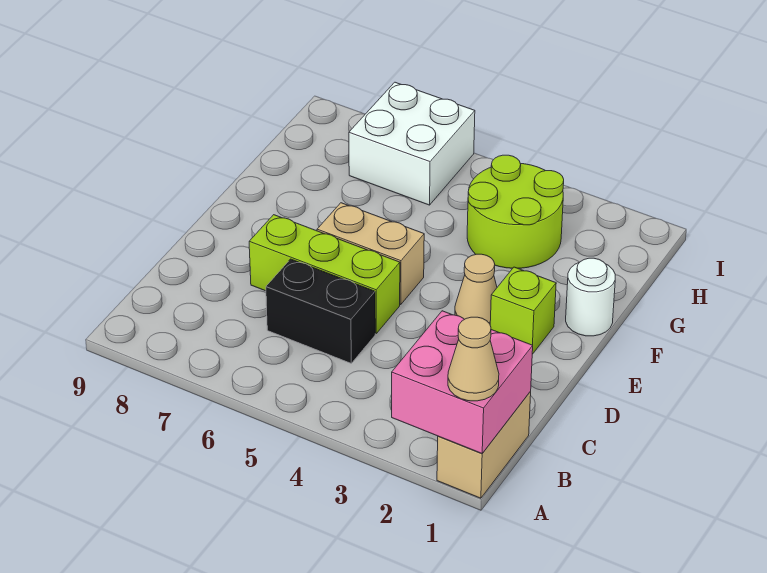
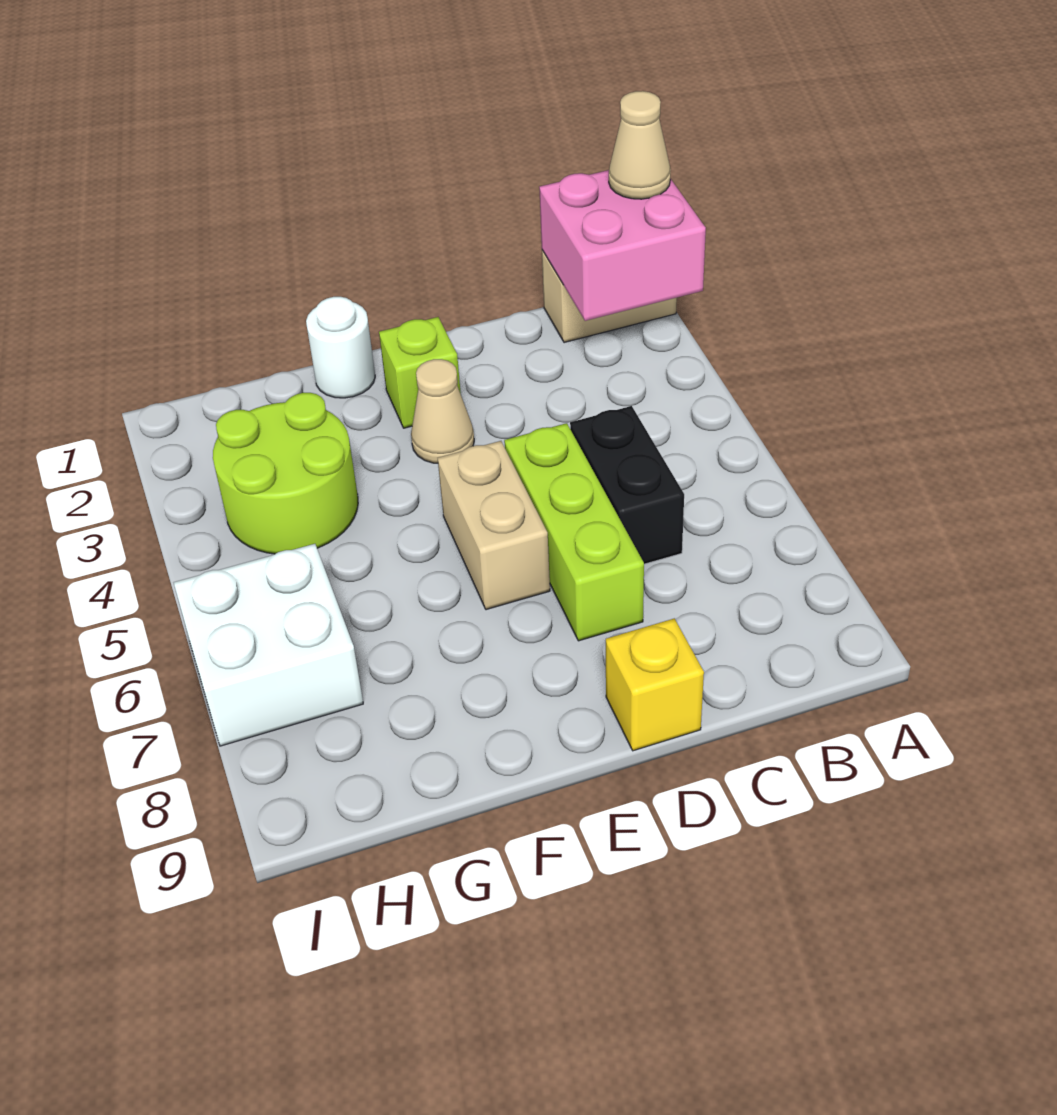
none -> yellow 1x1 brick [606,618,704,751]

